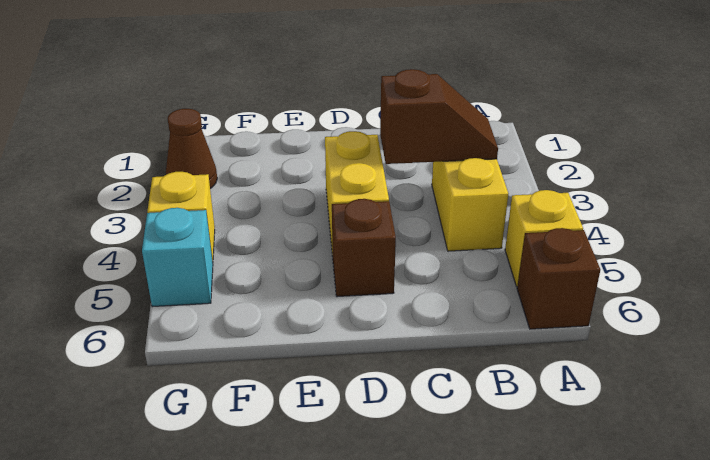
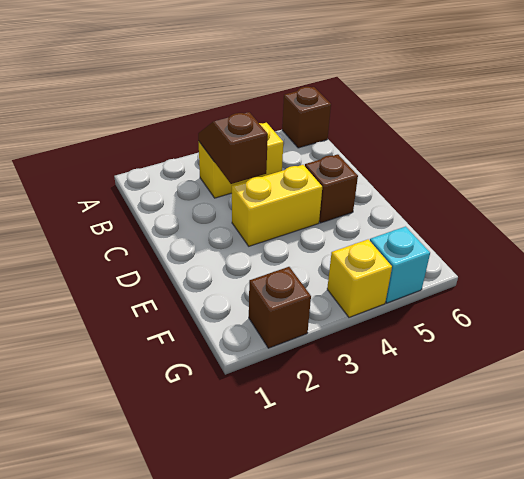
yellow 1x1 brick [505,190,583,286] -> none
brown 1x1 cone [166,109,217,189] -> brown 1x1 brick [249,267,311,348]

